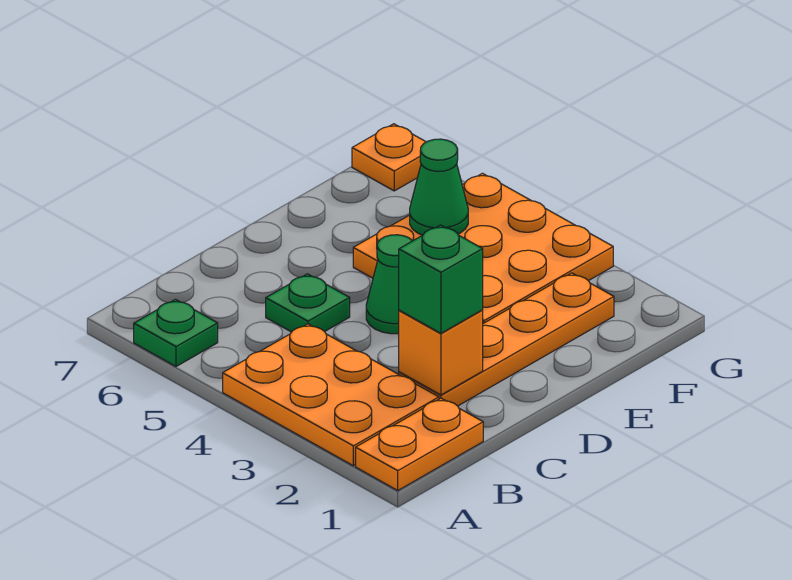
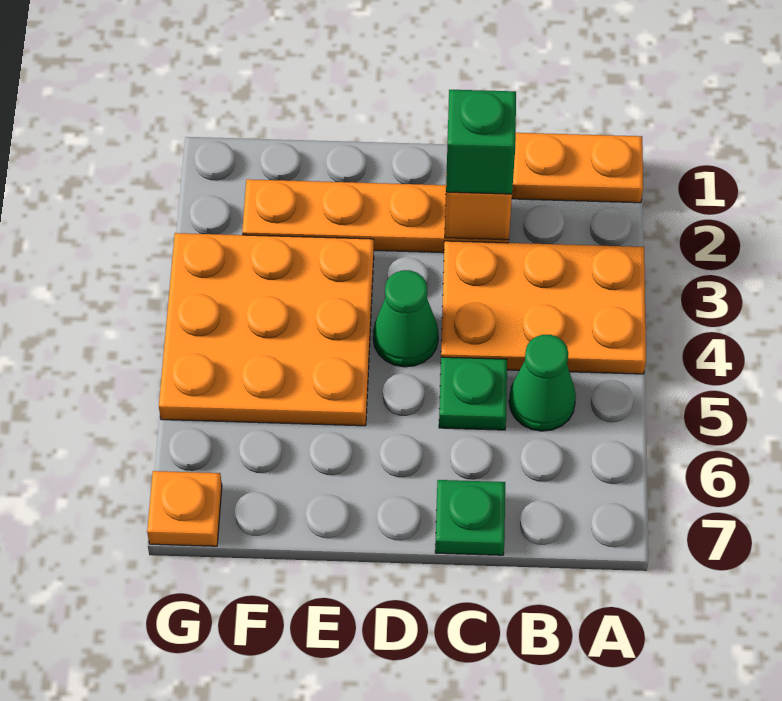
orange 2x3 plate [223,324,439,466] -> orange 2x3 plate turned to [441,241,646,374]
green 1x1 plate [134,299,218,366] -> green 1x1 plate moved to [435,480,505,555]
green 1x1 cone [410,139,468,235] -> green 1x1 cone moved to [509,335,576,431]

